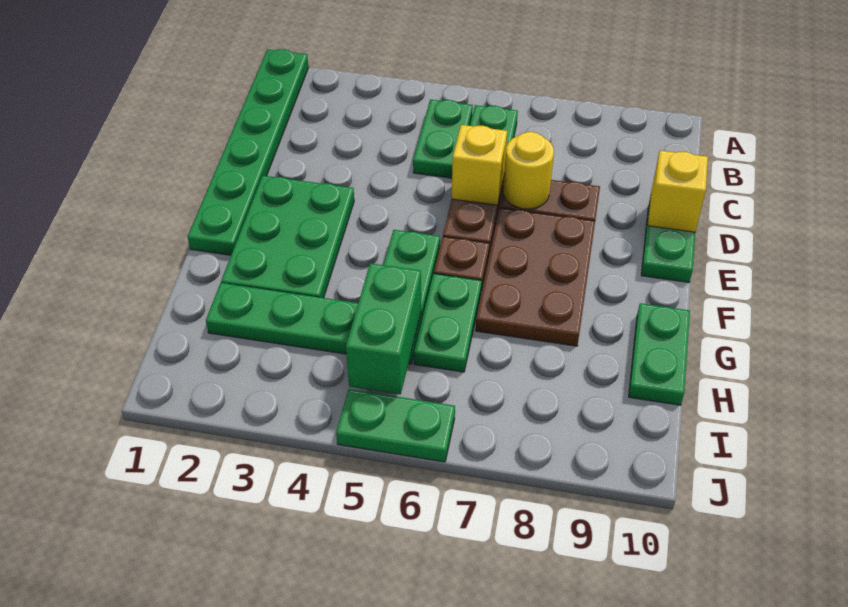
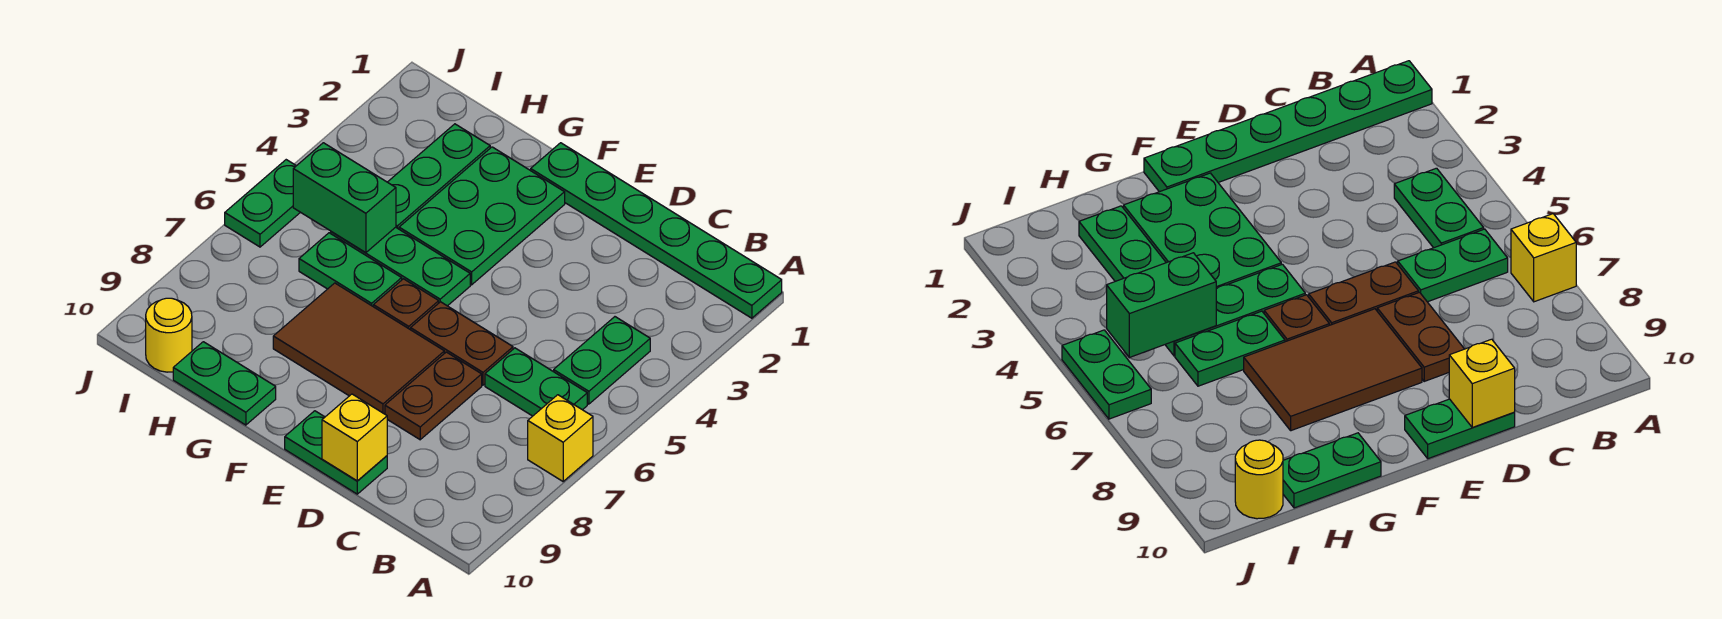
green 1x2 plate [413,100,473,178] -> green 1x2 plate turned to [554,317,650,404]
yellow 1x1 brick [452,125,507,205] -> yellow 1x1 brick moved to [528,395,593,481]
yellow 1x1 round brick [503,132,554,209] -> yellow 1x1 round brick moved to [146,298,192,372]
green 2x3 plate [221,176,354,298] -> green 2x3 plate turned to [399,147,565,285]
brown 2x3 plate [476,208,595,346] -> brown 2x3 tile [273,283,444,414]

